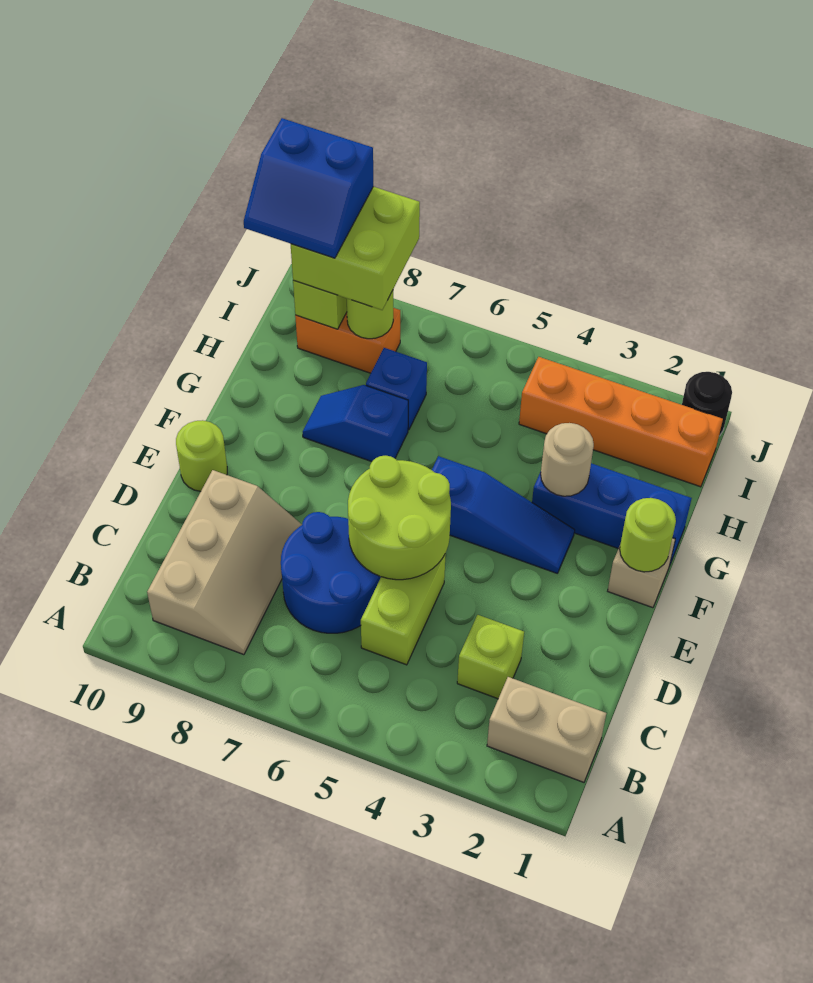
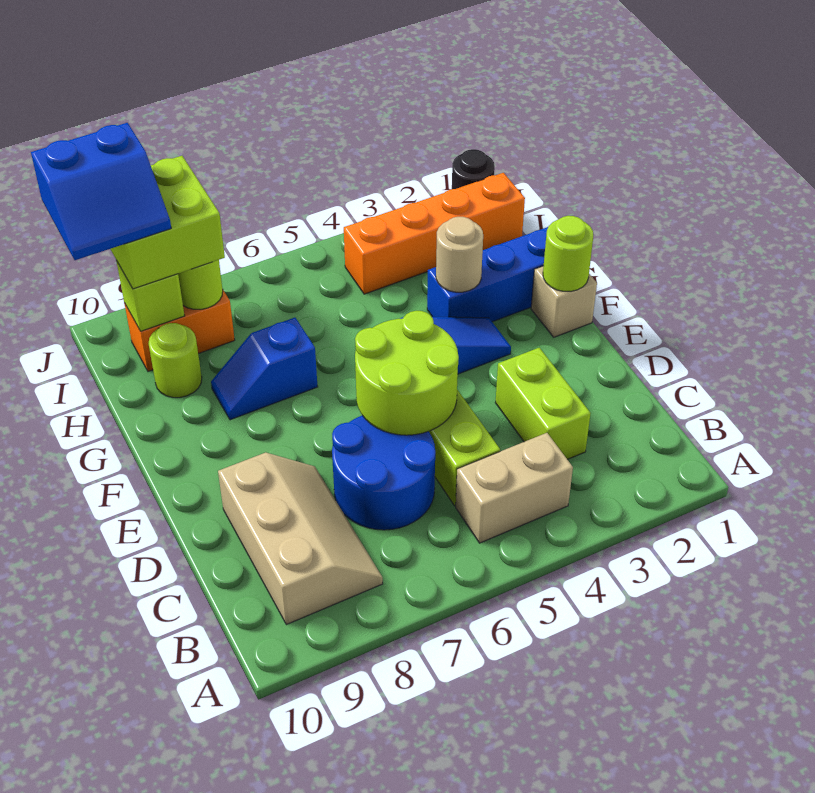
tan 1x2 brick [487,677,606,782] -> tan 1x2 brick moved to [456,433,573,543]
lime 1x1 brick [457,615,524,699] -> lime 1x2 brick [495,348,591,459]
lime 1x1 round brick [176,420,227,491] -> lime 1x1 round brick moved to [149,323,202,398]
blue 1x1 brick [366,348,427,430] -> none

